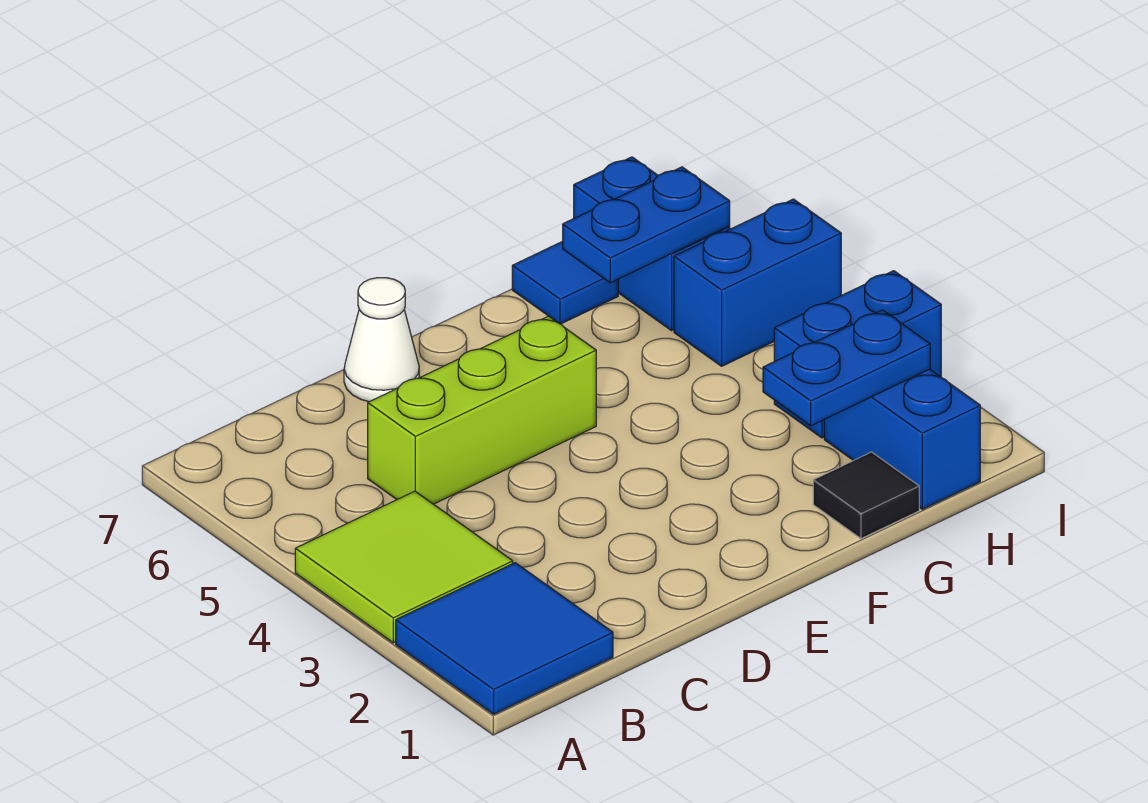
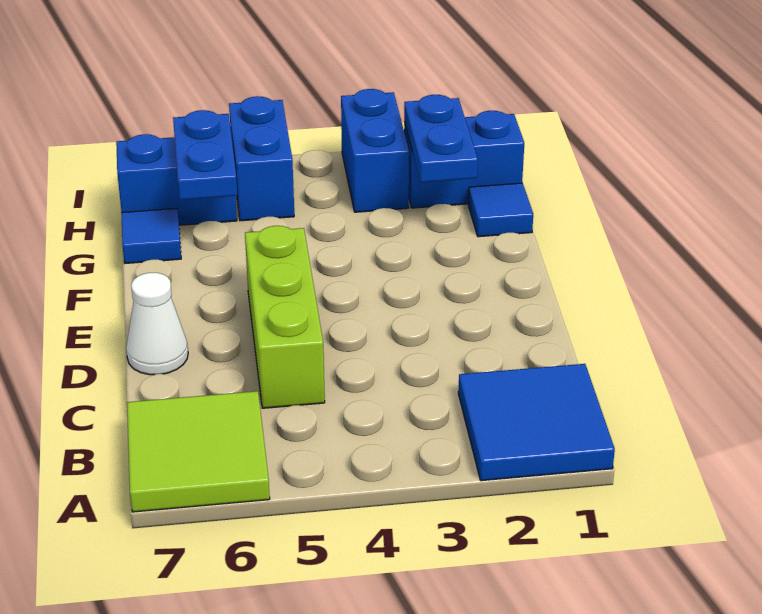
lime 2x2 tile [295,491,513,643] -> lime 2x2 tile moved to [127,391,270,512]
black 1x1 tile [813,452,919,539] -> blue 1x1 tile [468,183,533,237]

